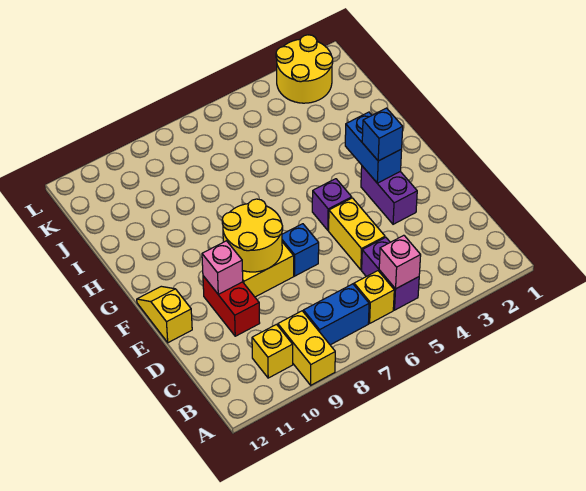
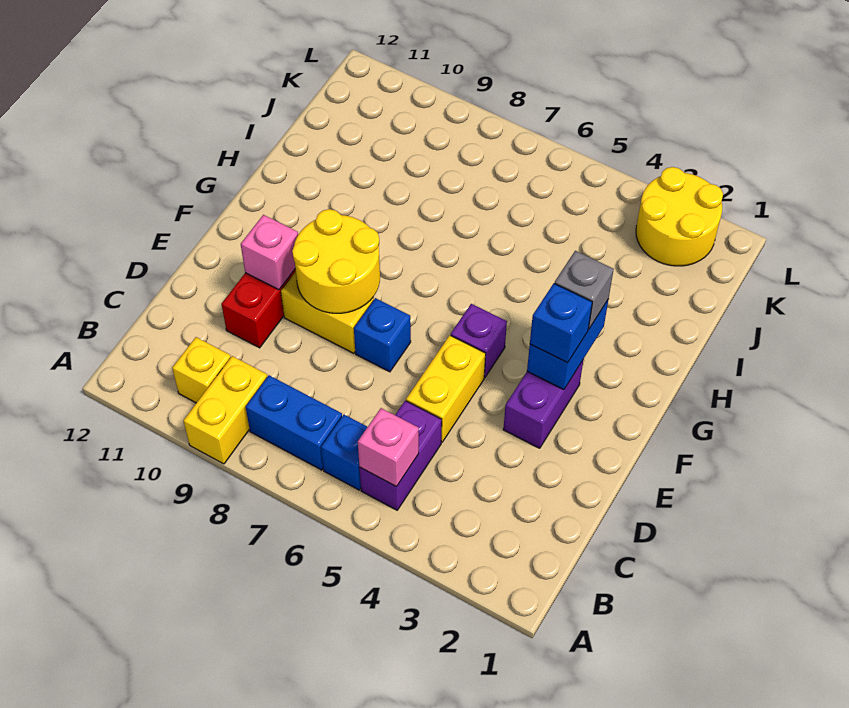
yellow 1x1 brick [354,271,394,323] -> blue 1x1 brick [321,415,367,490]
yellow 1x2 slope [137,286,192,343] -> none
none -> grey 1x1 brick [555,251,614,329]

